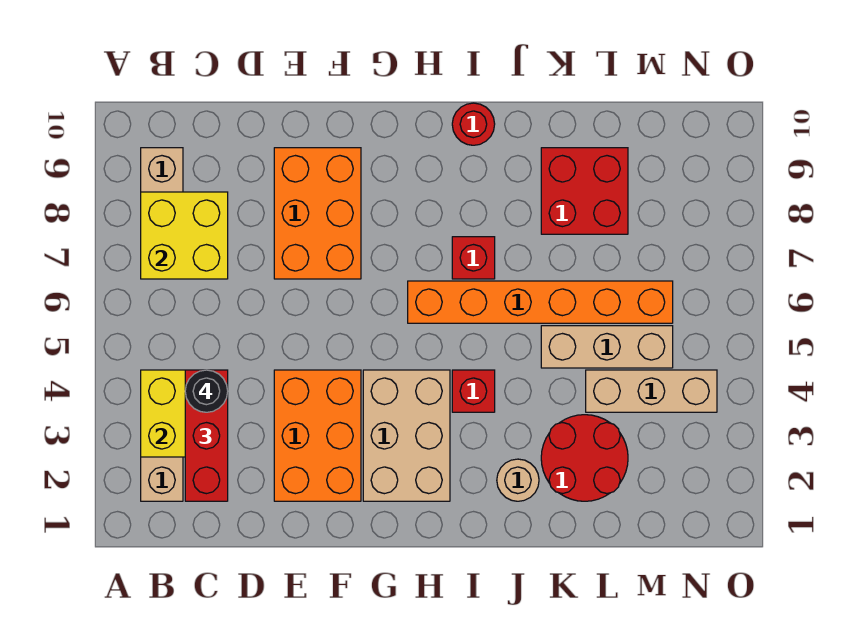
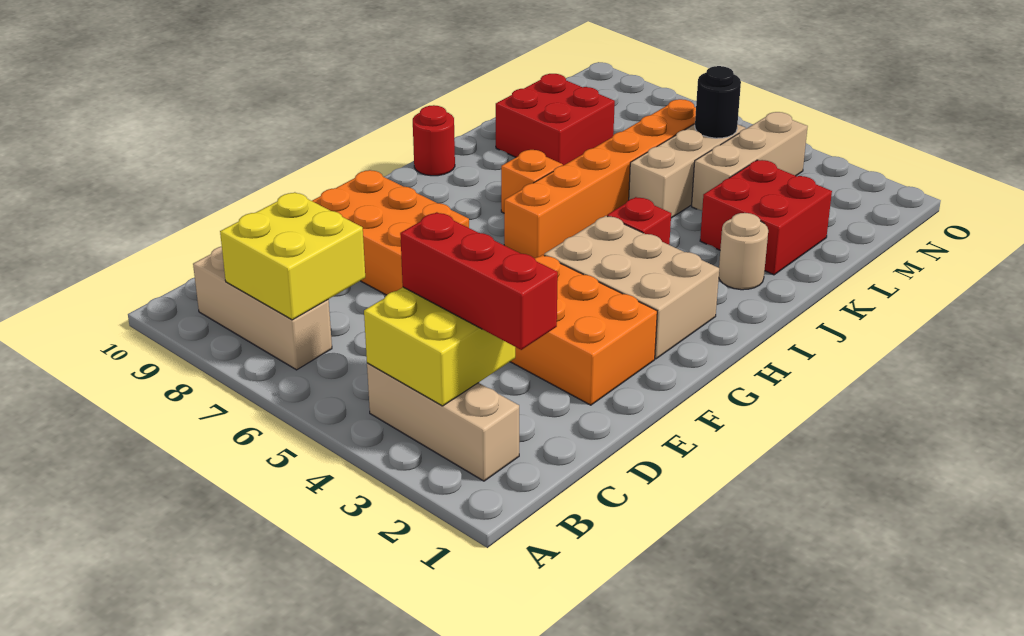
black 1x1 round brick [185,370,228,412] -> black 1x1 round brick moved to [695,66,741,138]
red 1x1 brick [452,237,495,279] -> orange 1x1 brick [501,150,563,213]
red 2x2 round brick [541,415,628,501] -> red 2x2 brick [700,160,832,275]

